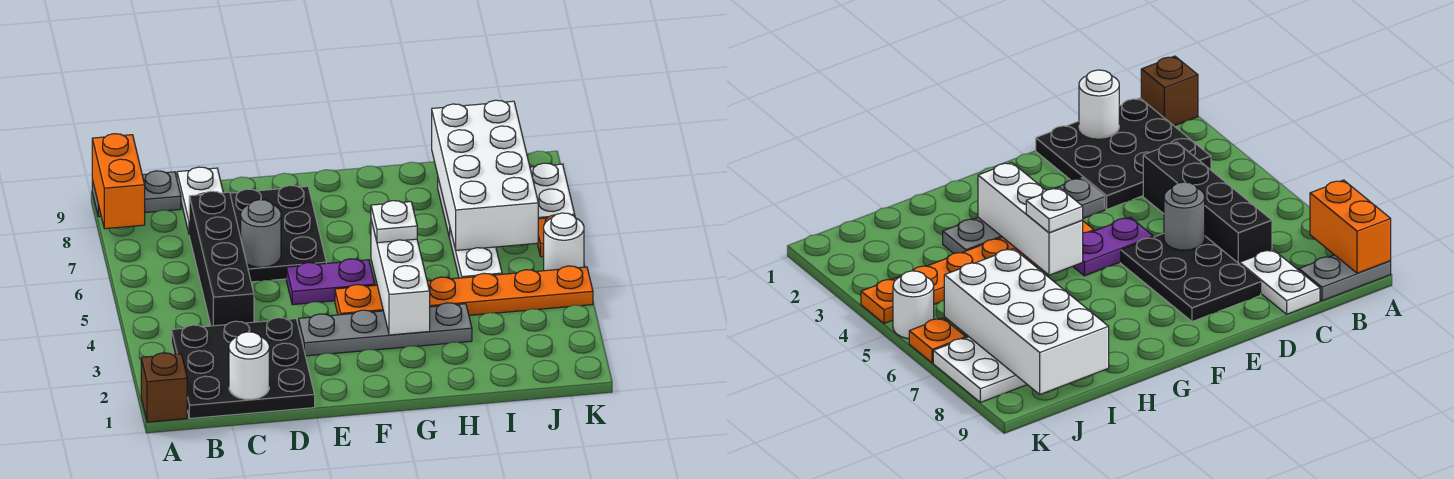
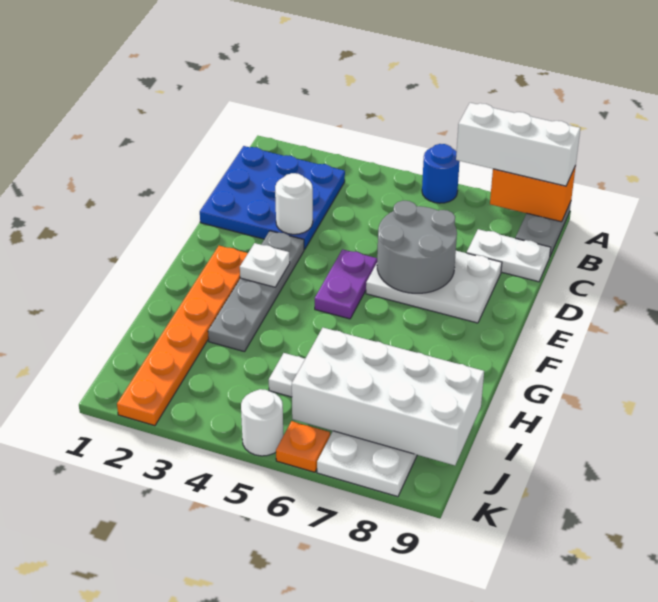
brown 1x1 brick [141,353,187,422] -> none
none -> blue 1x1 round brick [422,144,460,203]
black 3x3 plate [171,318,315,418] -> blue 3x3 plate [200,146,345,249]
white 1x1 round brick [229,332,269,399] -> white 1x1 round brick moved to [275,173,313,234]
black 1x4 brick [189,191,254,326] -> none
black 2x3 plate [230,185,326,282] -> white 2x3 plate [366,251,502,323]
grey 1x1 round brick [241,200,281,267] -> grey 2x2 round brick [377,201,457,293]
orange 1x6 plate [335,266,593,315] -> orange 1x6 plate moved to [117,246,248,426]
white 1x3 brick [371,220,430,335] -> white 1x3 brick moved to [456,103,580,186]
white 1x1 plate [371,201,417,243] -> white 1x1 plate moved to [240,243,290,287]

